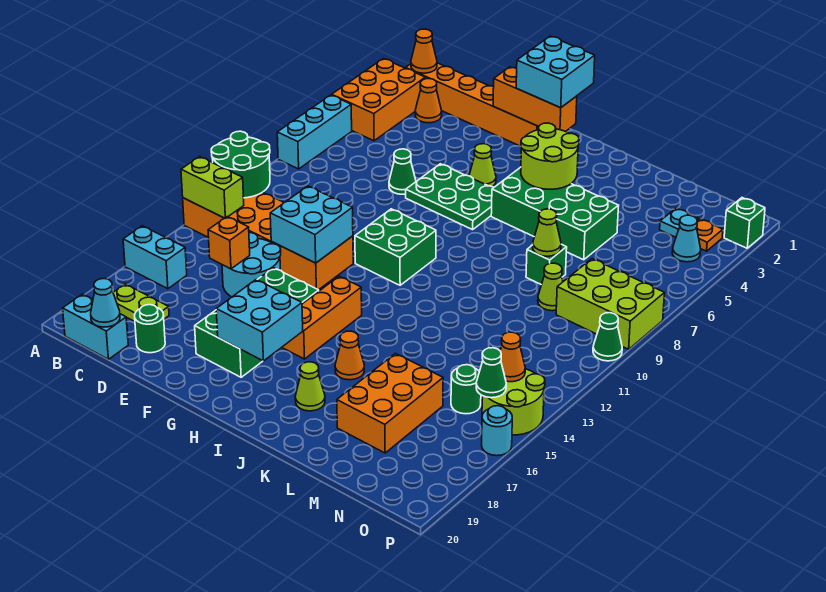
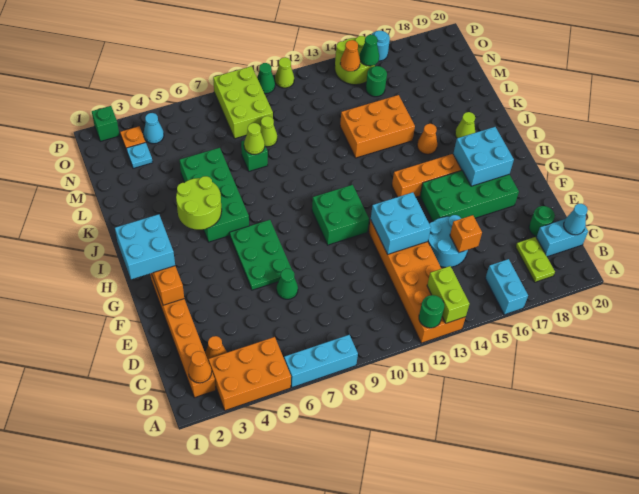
green 2x2 round brick [211,131,270,198] -> green 1x1 round brick [419,295,444,328]
cyan 1x2 brick [63,294,128,359] -> cyan 1x2 brick turned to [536,219,588,257]
lime 1x1 cone [469,144,496,187] -> lime 1x1 cone moved to [275,57,294,88]
orange 2x3 brick [337,353,443,453] -> orange 2x3 brick moved to [340,95,415,158]

